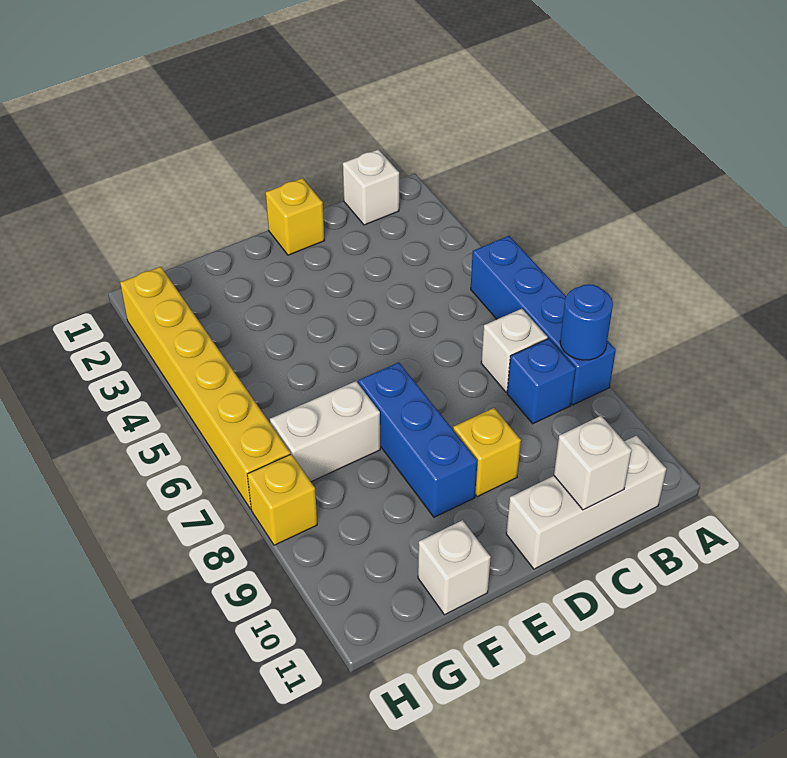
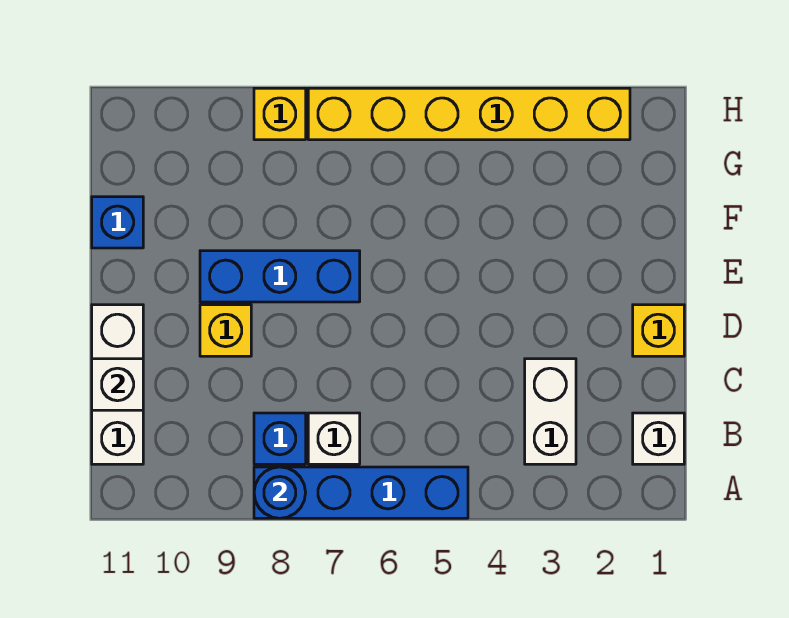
white 1x2 brick [270,381,380,482] -> white 1x2 brick moved to [525,359,576,464]
white 1x1 brick [418,520,491,615] -> blue 1x1 brick [92,197,143,248]

